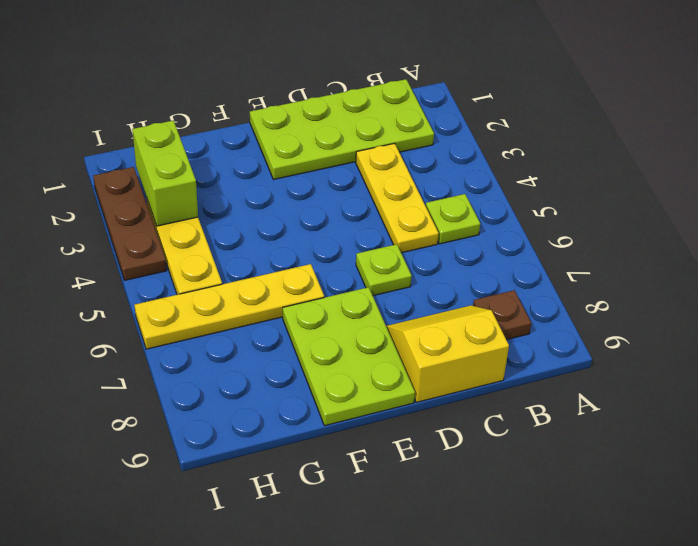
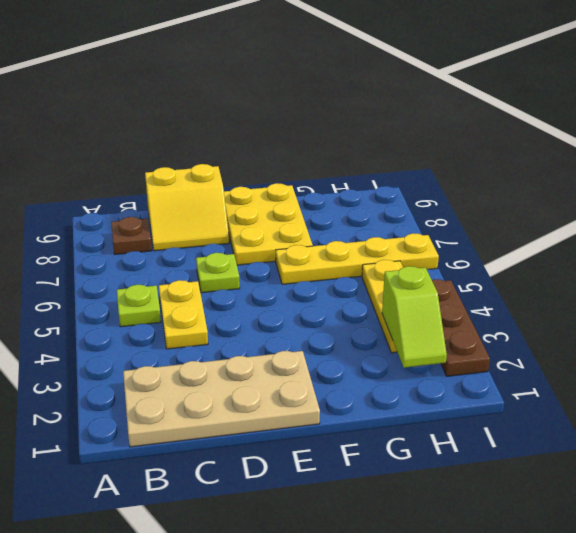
lime 2x4 plate [250,79,434,180] -> tan 2x4 plate [123,351,320,447]
yellow 1x3 plate [356,143,439,253] -> yellow 1x2 plate [159,280,208,349]
lime 2x3 plate [283,287,415,426] -> yellow 2x3 plate [224,183,313,265]
lime 1x2 brick [132,120,198,226] -> lime 1x2 slope [382,266,447,368]

